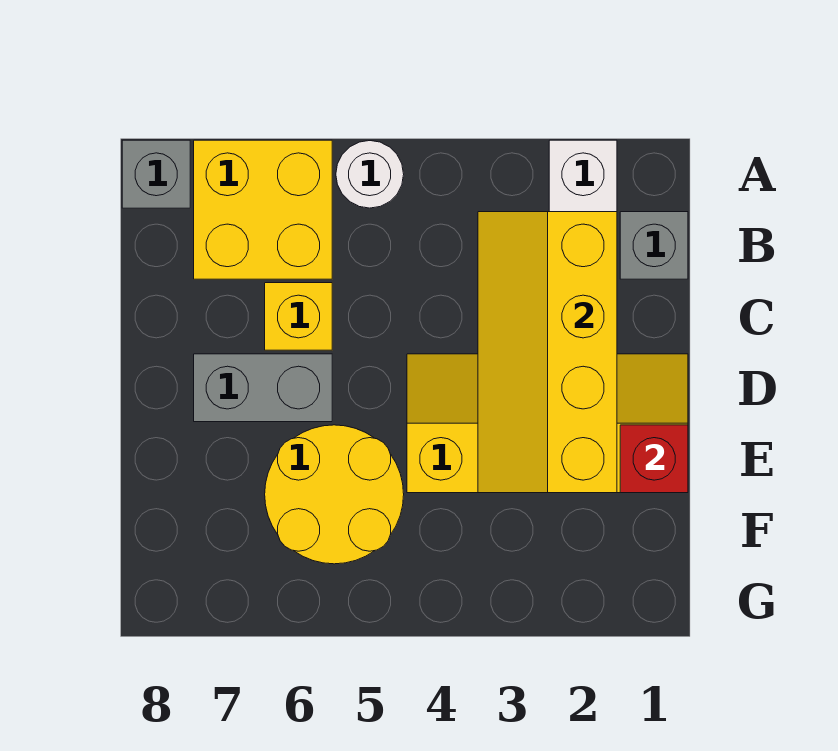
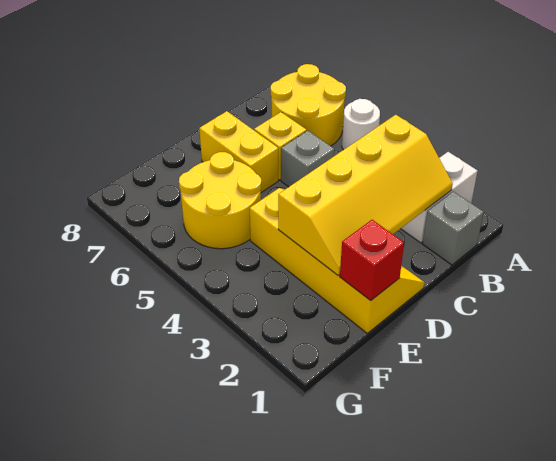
yellow 2x2 brick [194,140,332,279] -> yellow 2x2 round brick [271,64,346,146]
grey 1x1 brick [122,140,190,208] -> grey 1x1 brick moved to [281,131,334,187]
yellow 2x4 slope [478,212,617,493] -> yellow 2x4 slope turned to [278,115,453,275]
grey 1x2 brick [194,354,332,422] -> yellow 1x2 brick [199,111,278,193]

